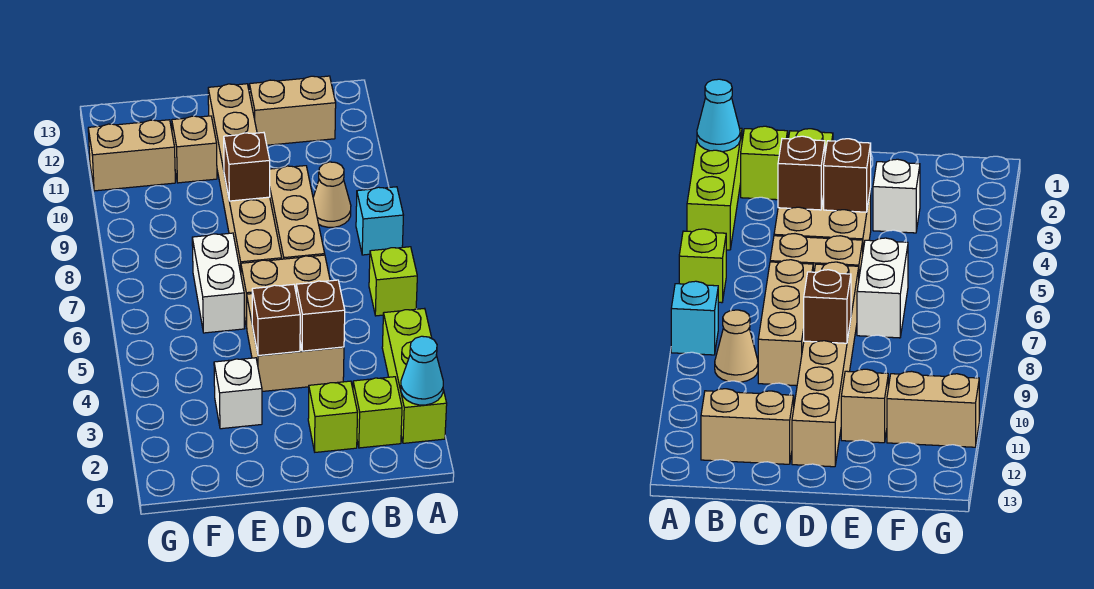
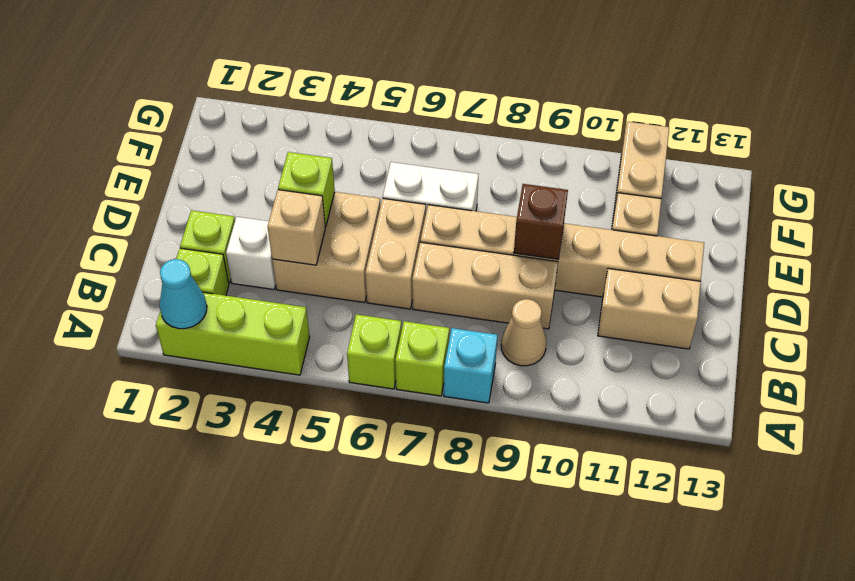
none -> lime 1x1 brick [395,321,449,396]
tan 1x2 brick [249,76,336,145] -> tan 1x2 brick turned to [598,269,701,349]
brown 1x1 brick [296,280,345,351] -> tan 1x1 brick [268,190,325,265]
brown 1x1 brick [252,284,300,356] -> lime 1x1 brick [278,152,335,227]
white 1x1 brick [214,358,262,429] -> white 1x1 brick moved to [226,217,276,290]

